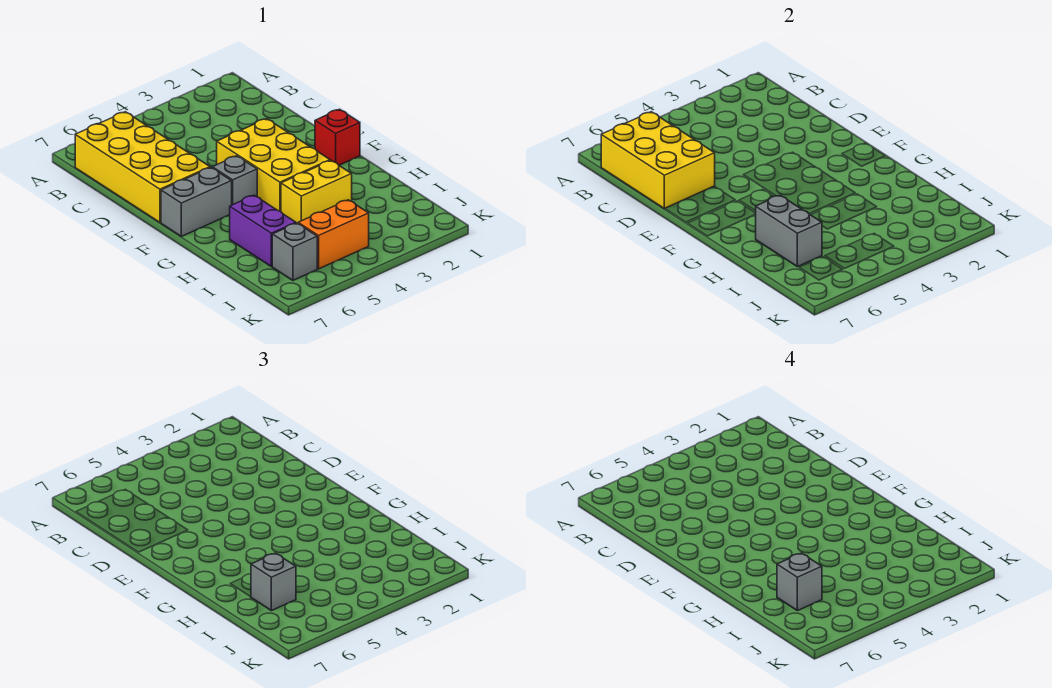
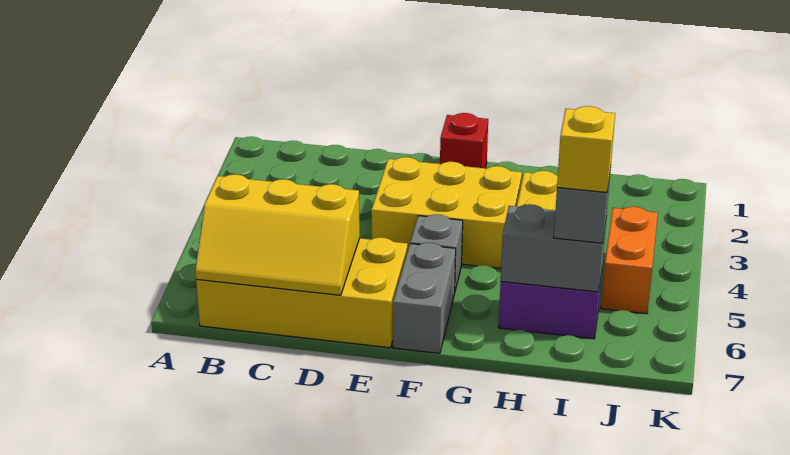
yellow 2x3 brick [601,112,715,209] -> yellow 2x3 slope [195,174,360,295]
grey 1x1 brick [777,553,822,611] -> yellow 1x1 brick [557,106,615,192]
grey 1x1 brick [272,223,317,280] -> none

